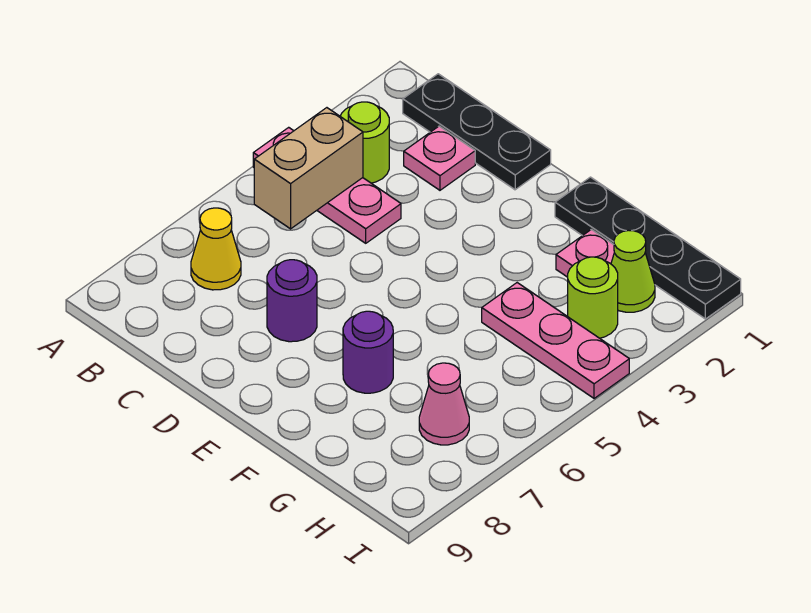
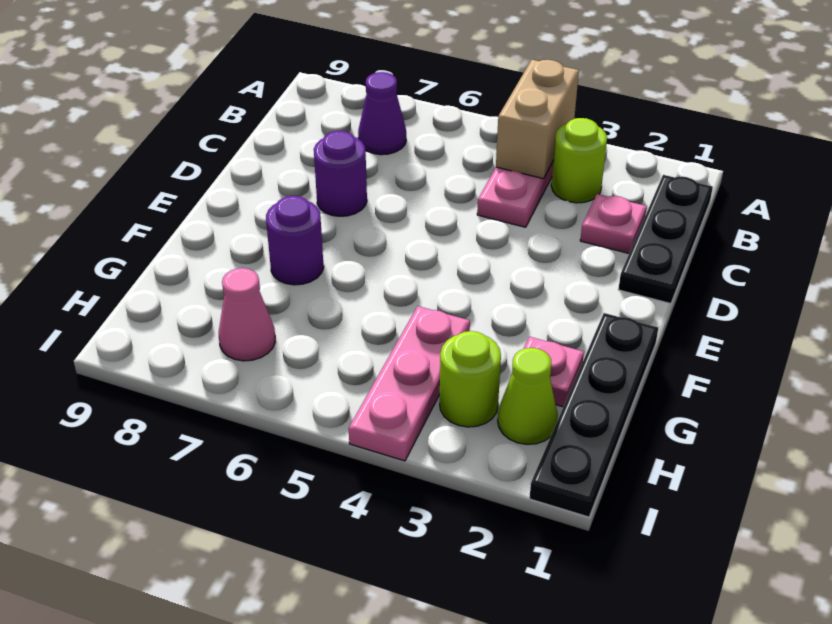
tan 1x2 brick [254,108,363,229] -> tan 1x2 brick turned to [496,60,579,179]
yellow 1x1 cone [191,208,241,290] -> purple 1x1 cone [358,72,406,155]

